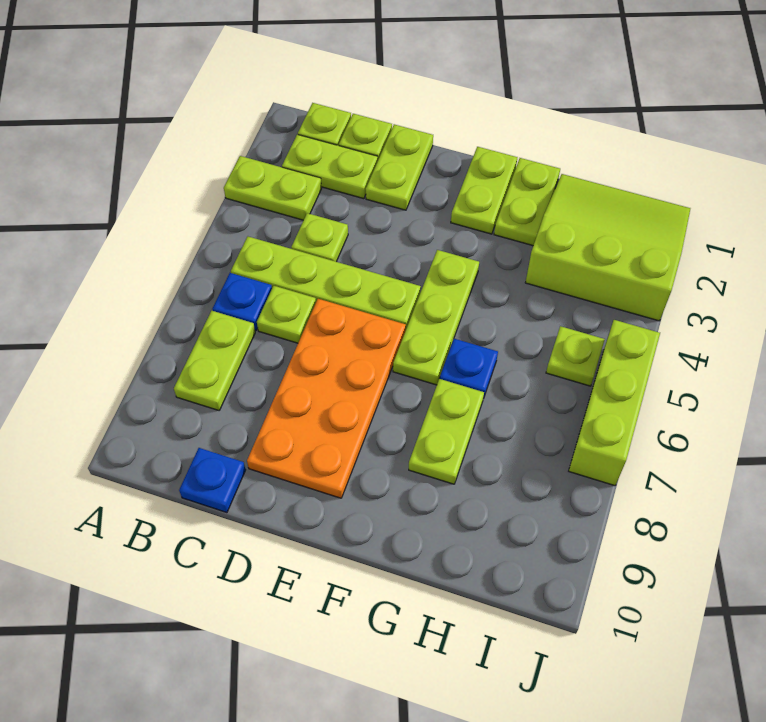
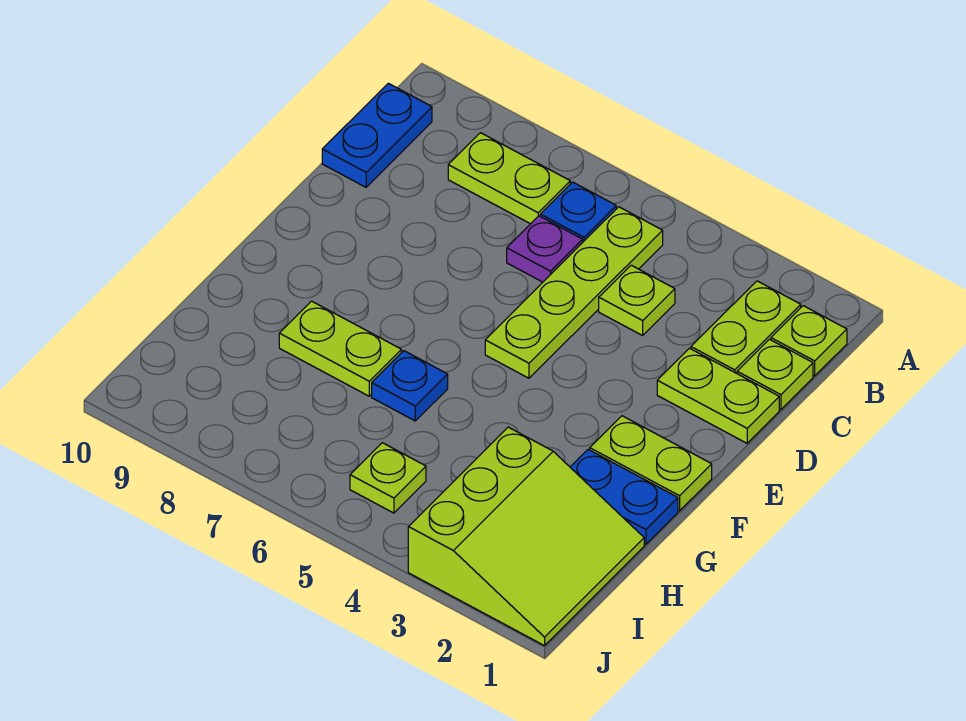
lime 1x2 plate [224,156,322,220] -> none
lime 1x1 plate [257,286,316,343] -> purple 1x1 plate [507,216,583,282]
blue 1x1 plate [179,448,245,513] -> blue 1x2 plate [322,83,432,187]
orange 2x4 plate [247,299,406,498] -> none
lime 1x3 plate [393,250,479,385] -> none
lime 1x2 plate [494,158,560,246] -> blue 1x2 plate [570,450,678,544]
lime 1x3 brick [569,320,660,486] -> none

